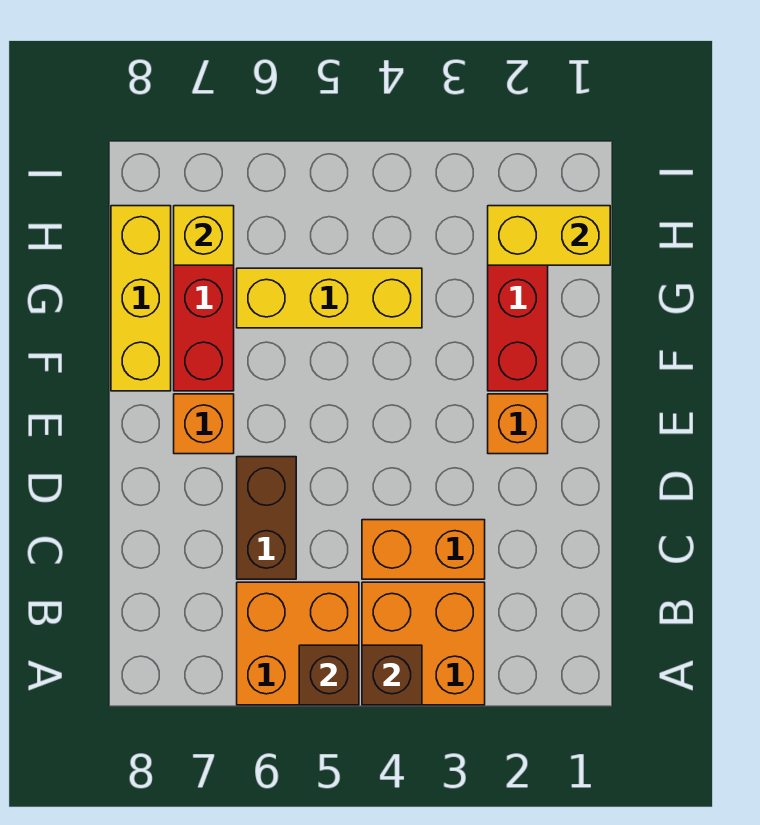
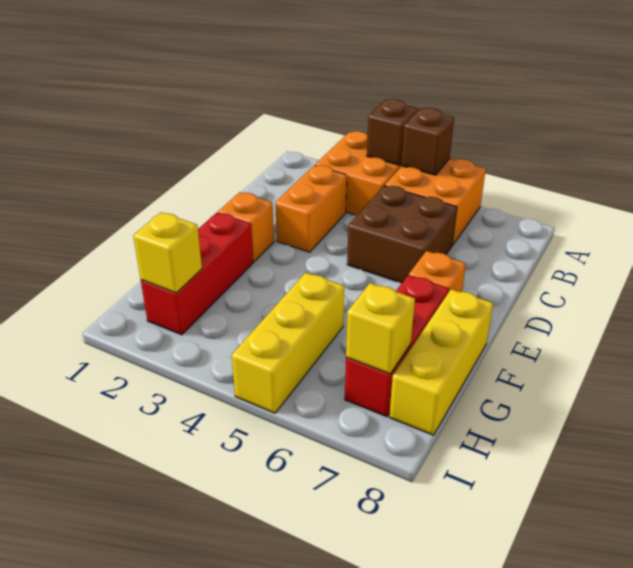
orange 1x2 brick [362,520,485,579] -> orange 1x2 brick turned to [275,165,347,252]
brown 1x2 brick [237,457,296,579] -> brown 2x2 brick [347,186,457,283]
yellow 1x3 brick [237,268,422,328] -> yellow 1x3 brick turned to [232,273,344,413]
yellow 1x2 brick [488,206,610,265] -> yellow 1x1 brick [133,212,202,293]

